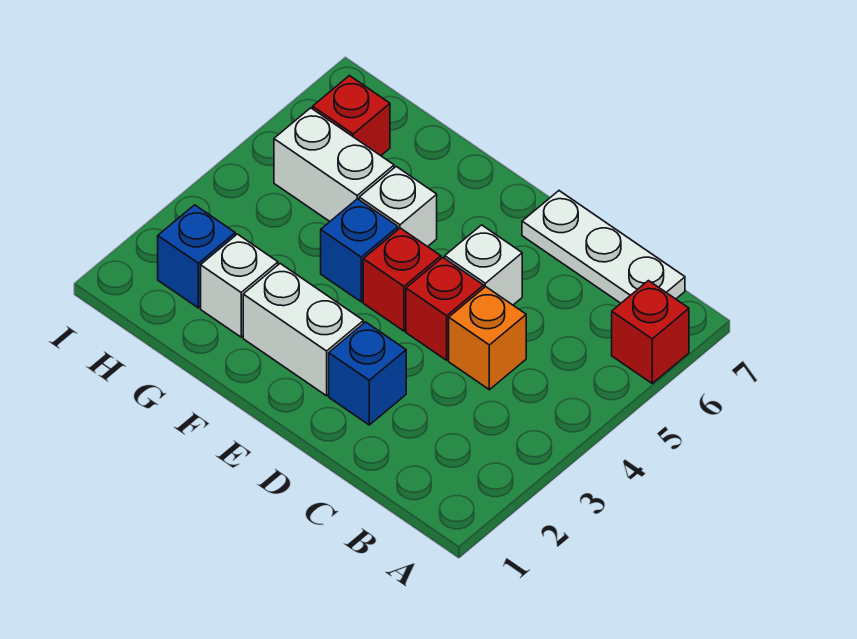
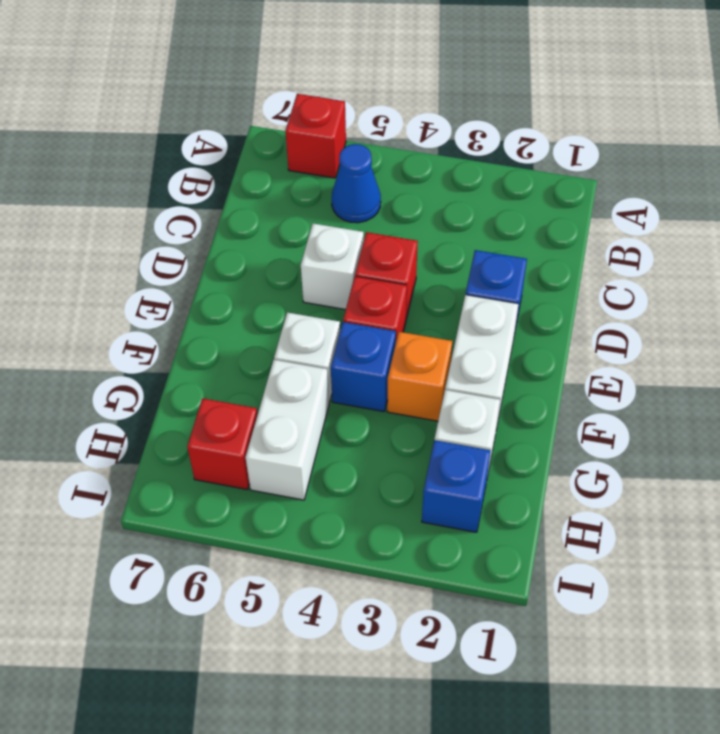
none -> blue 1x1 cone [332,144,381,223]
white 1x3 plate [522,191,685,303] -> none
orange 1x1 brick [449,287,526,390] -> orange 1x1 brick moved to [387,332,452,421]

